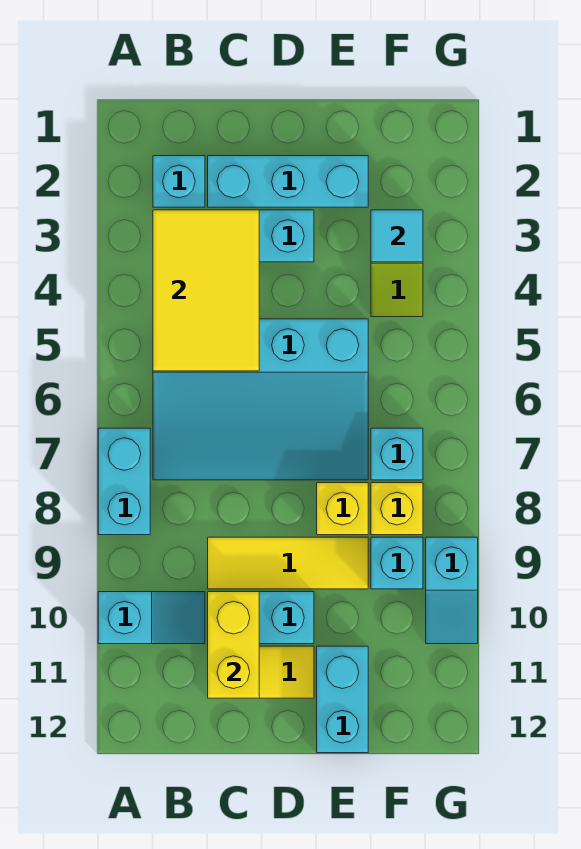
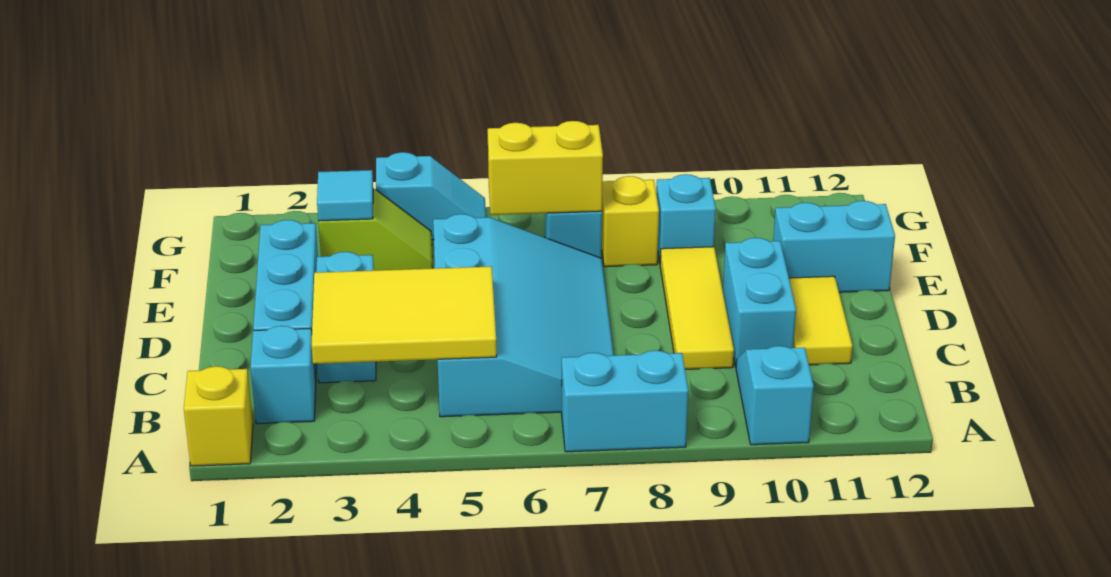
yellow 1x2 brick [208,592,259,698] -> yellow 1x2 brick moved to [488,121,603,215]
yellow 1x1 brick [317,483,368,535] -> yellow 1x1 brick moved to [184,366,253,466]
cyan 1x2 slope [426,537,478,644] -> cyan 1x2 slope moved to [376,152,486,240]

